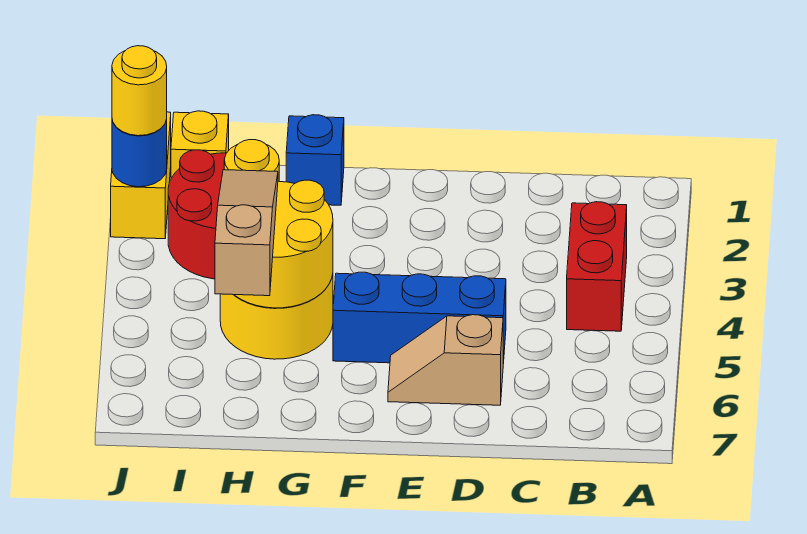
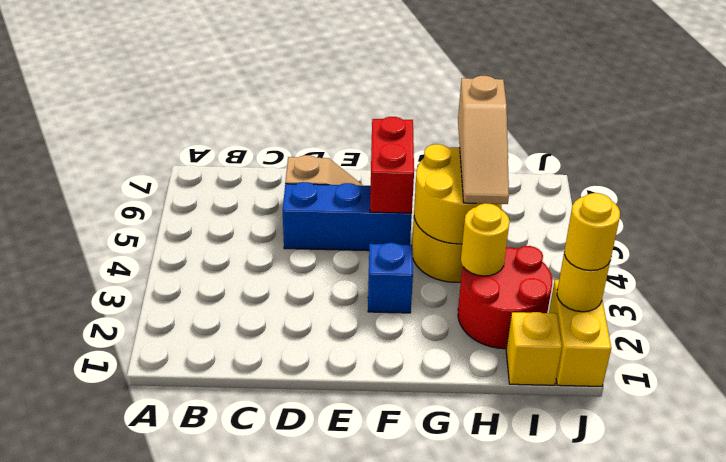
red 1x2 brick [567,202,627,331] -> red 1x2 brick moved to [370,117,414,213]
blue 1x1 brick [286,115,344,205] -> blue 1x1 brick moved to [368,243,413,313]
blue 1x1 round brick [112,120,167,187] -> yellow 1x1 round brick [557,255,610,312]

